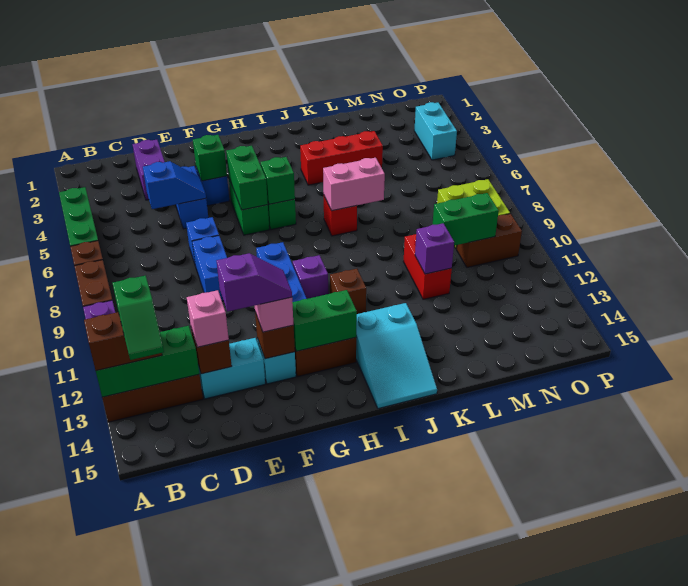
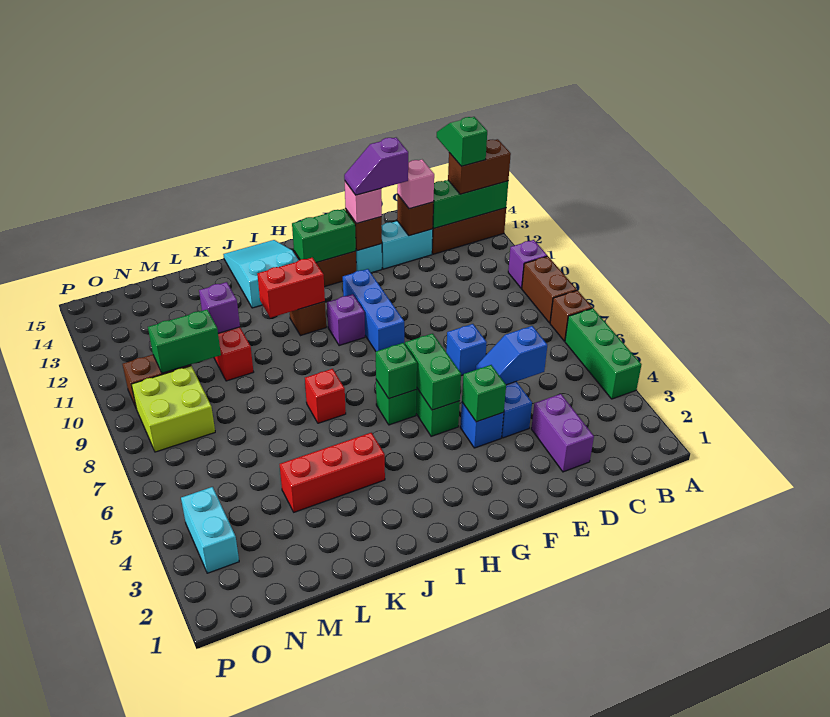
blue 1x2 brick [192,236,227,301] -> none
none -> red 1x2 brick [257,258,325,318]
pink 1x2 brick [323,158,385,211] -> none

